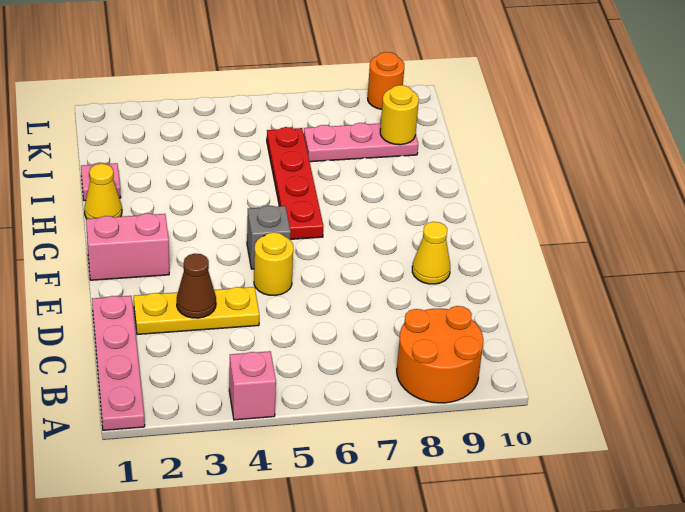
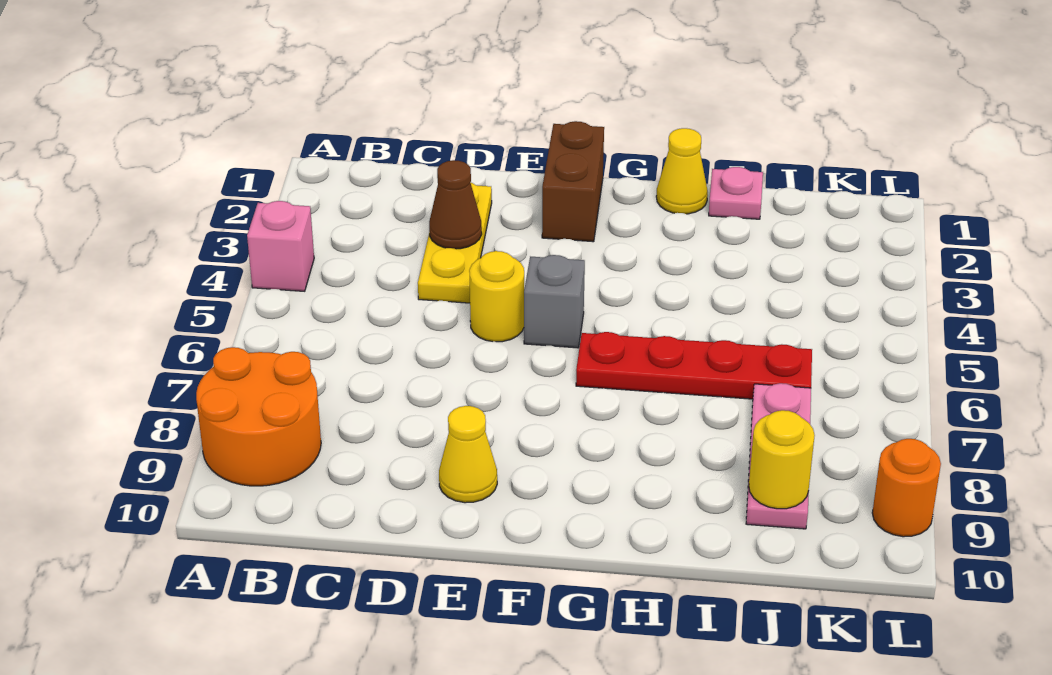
pink 1x4 plate [92,296,145,430] -> none
pink 1x2 brick [86,213,169,280] -> brown 1x2 brick [542,121,604,242]

